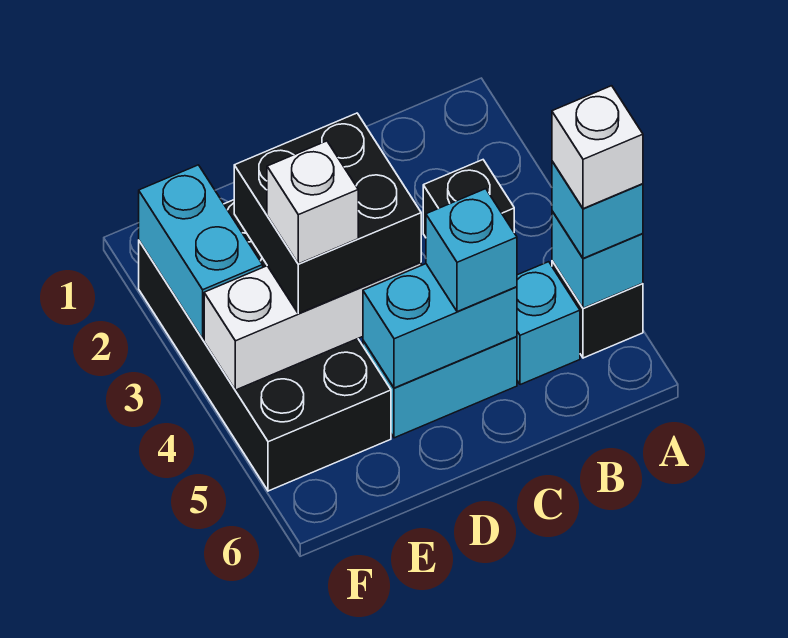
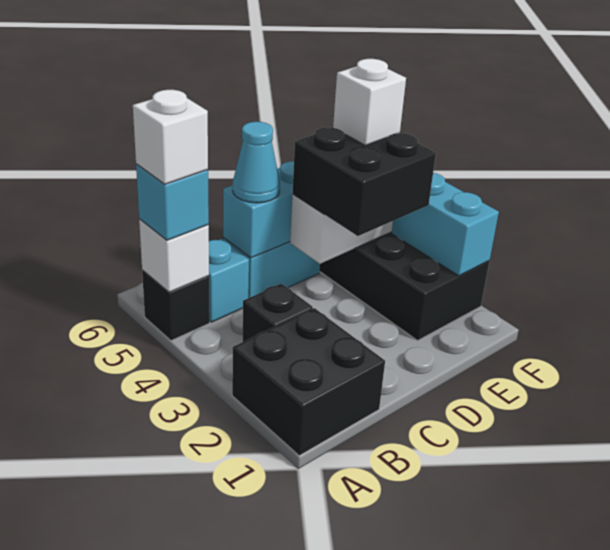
none -> black 2x2 brick [232,308,385,456]
cyan 1x1 brick [552,211,643,308] -> white 1x1 brick [139,219,209,292]
cyan 1x1 brick [426,189,517,312] -> cyan 1x1 cone [233,122,280,203]

